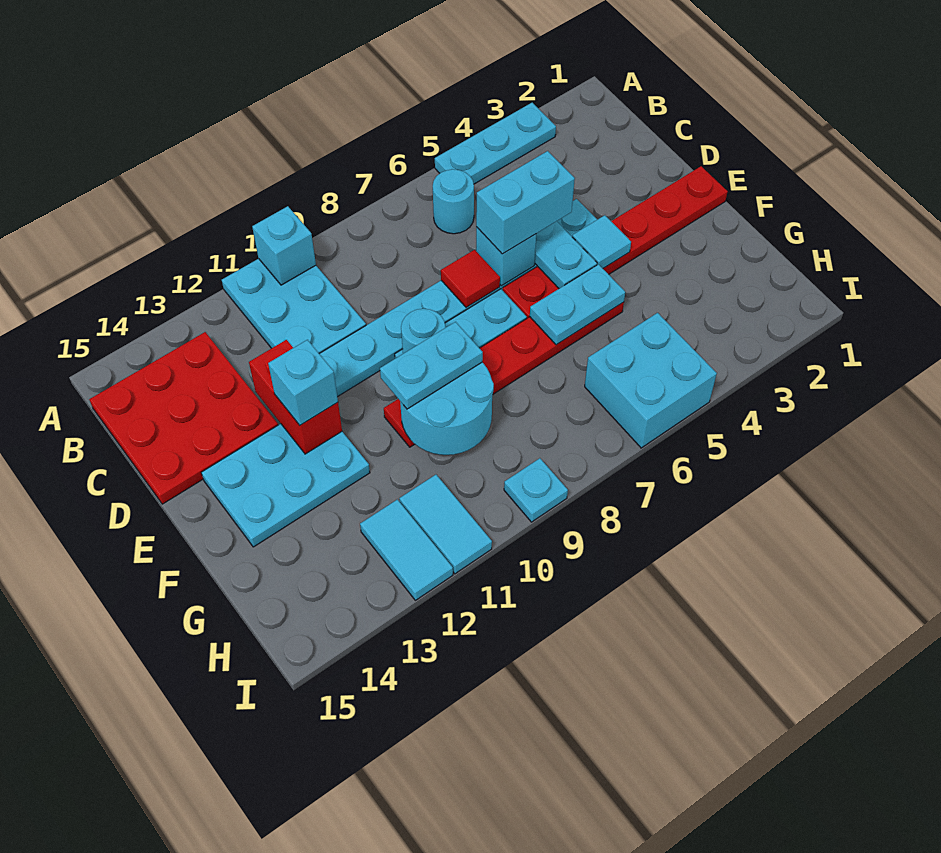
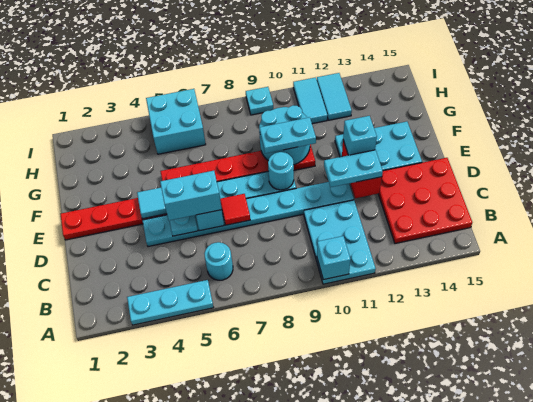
cyan 1x2 plate [530,264,625,345] -> cyan 1x2 plate moved to [324,150,383,187]

